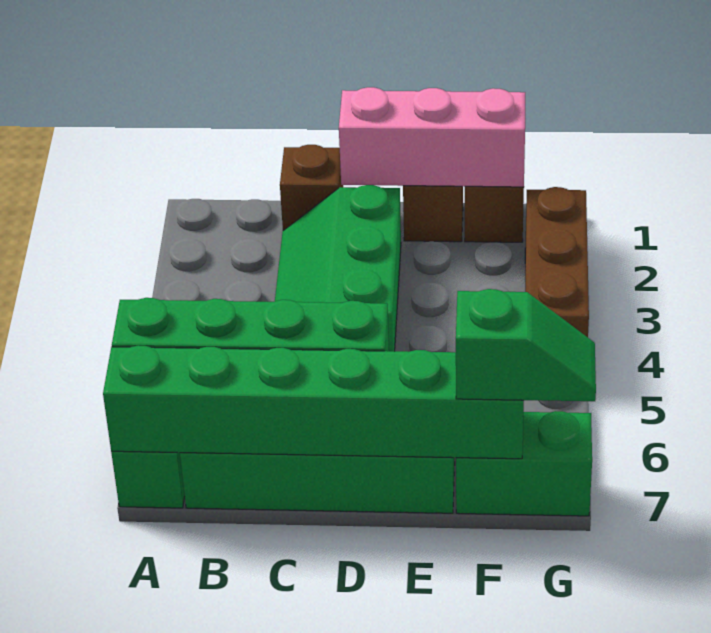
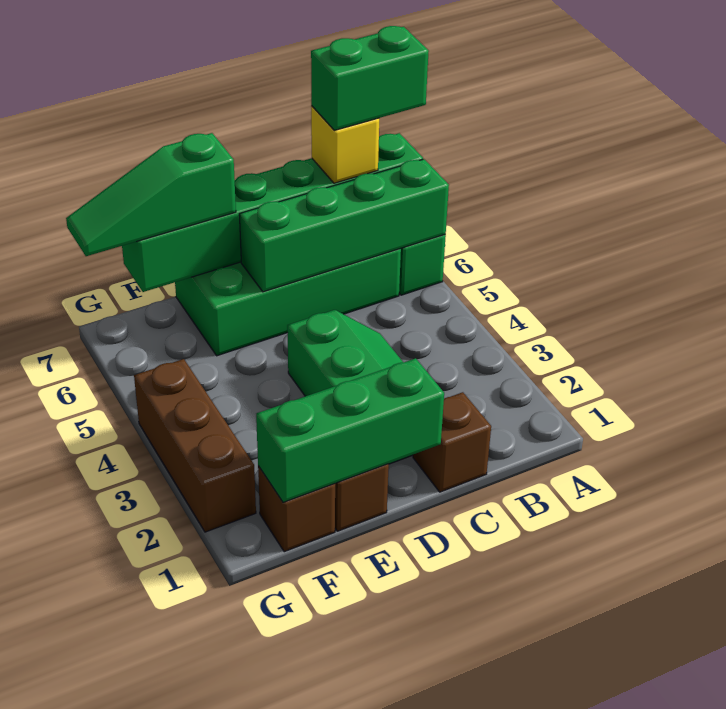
none -> yellow 1x1 brick [311,106,379,183]
pink 1x3 brick [339,87,525,187] -> green 1x3 brick [256,358,444,502]
green 1x2 brick [456,411,592,516] -> green 1x2 brick moved to [311,26,429,130]
green 1x2 slope [456,289,596,401] -> green 1x3 slope [66,133,236,256]

